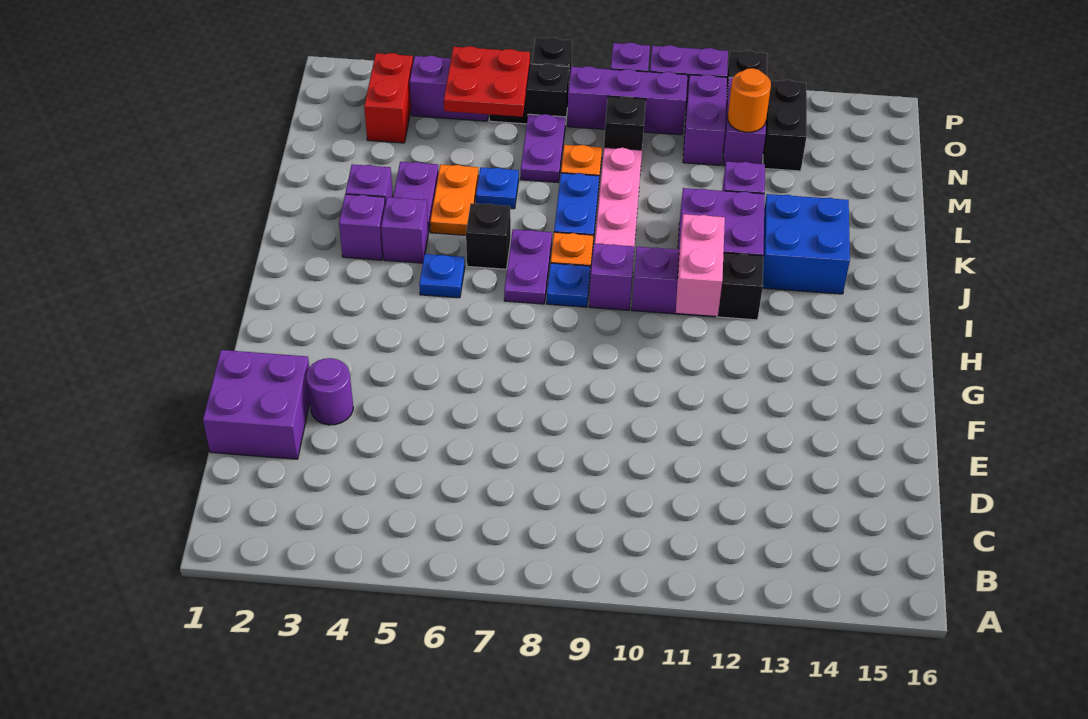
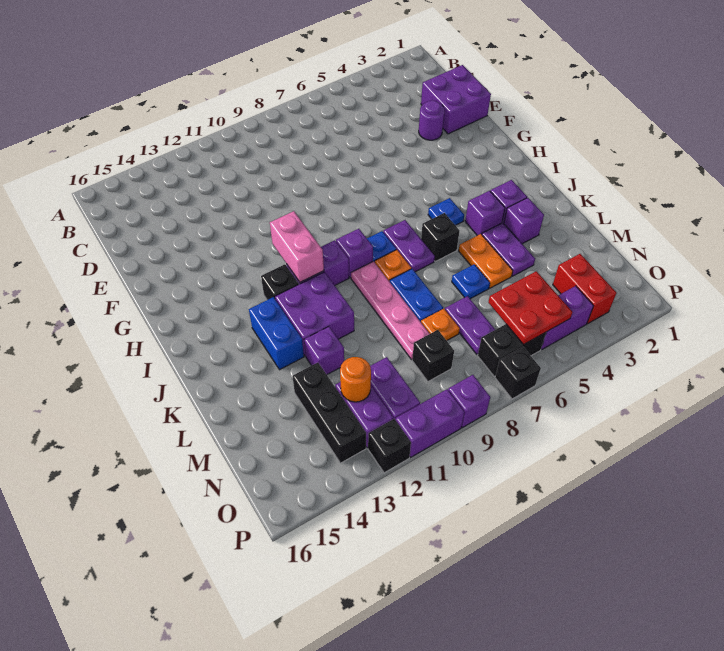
blue 2x2 brick [763,194,850,294] -> blue 1x2 brick [249,297,304,370]
black 1x2 brick [763,80,807,171] -> black 1x3 brick [293,363,366,463]
purple 1x3 brick [567,66,687,135] -> none

